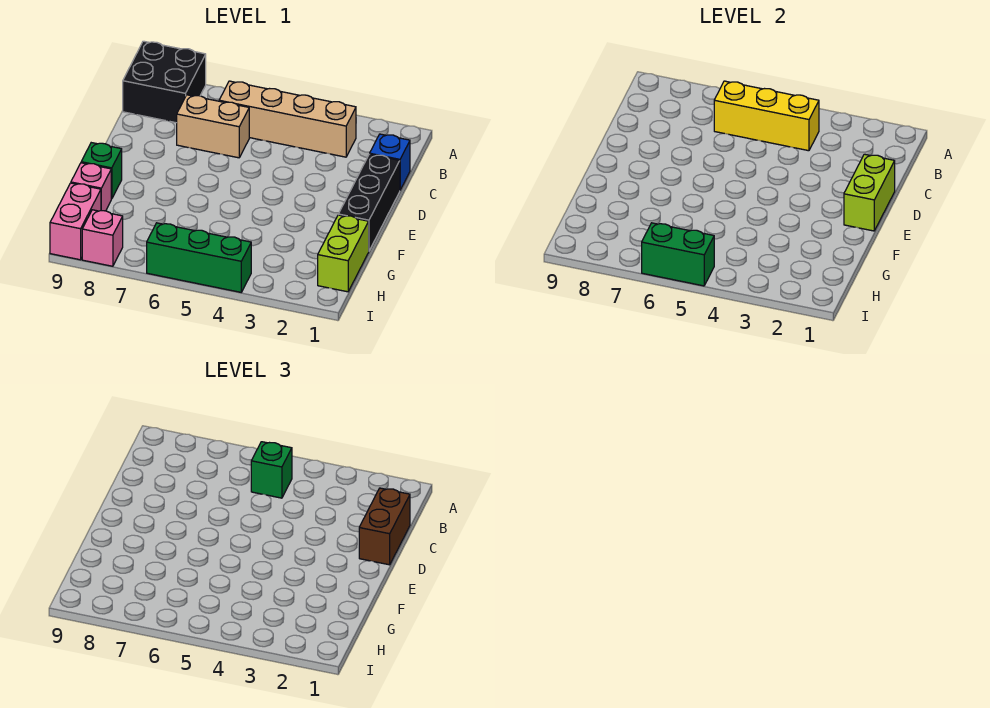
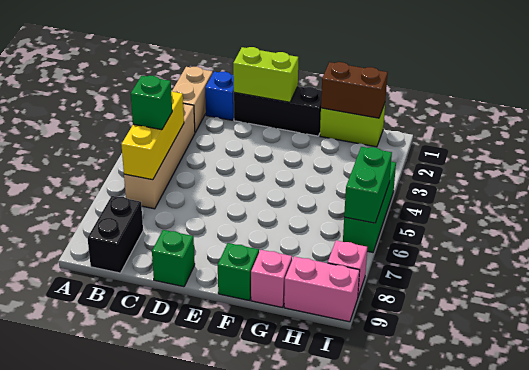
black 2x2 brick [123,41,206,123] -> black 1x2 brick [87,196,143,273]
brown 1x2 brick [359,488,410,565] -> brown 1x2 brick moved to [321,62,388,118]
tan 1x2 brick [177,95,249,158] -> tan 1x2 brick moved to [172,67,213,132]
none -> green 1x1 brick [152,230,195,287]

